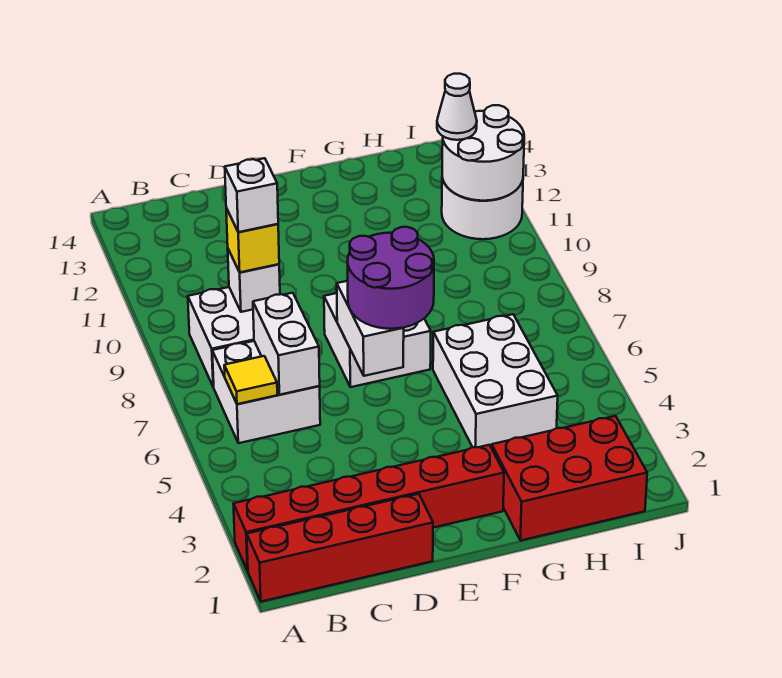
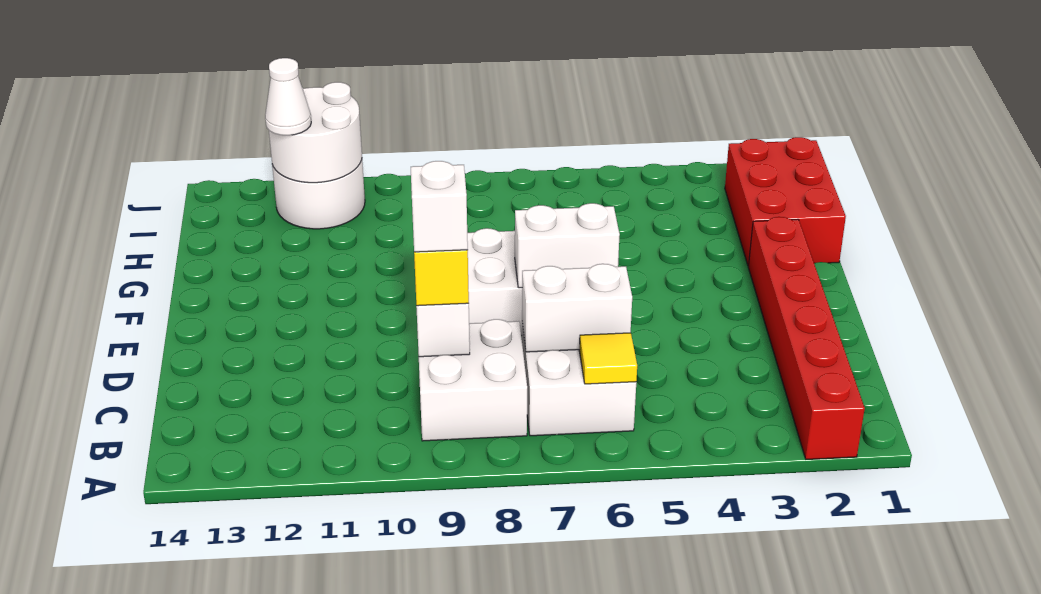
red 1x4 brick [247,494,433,602] -> none
purple 2x2 round brick [347,227,434,329] -> none
white 2x3 brick [433,314,558,448] -> none

